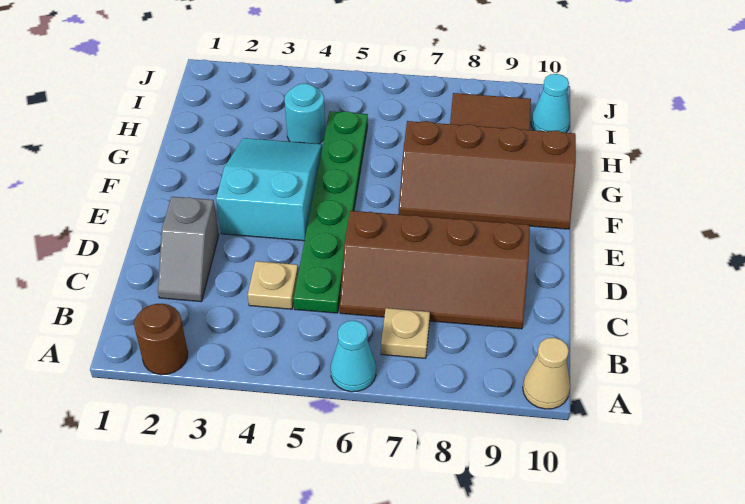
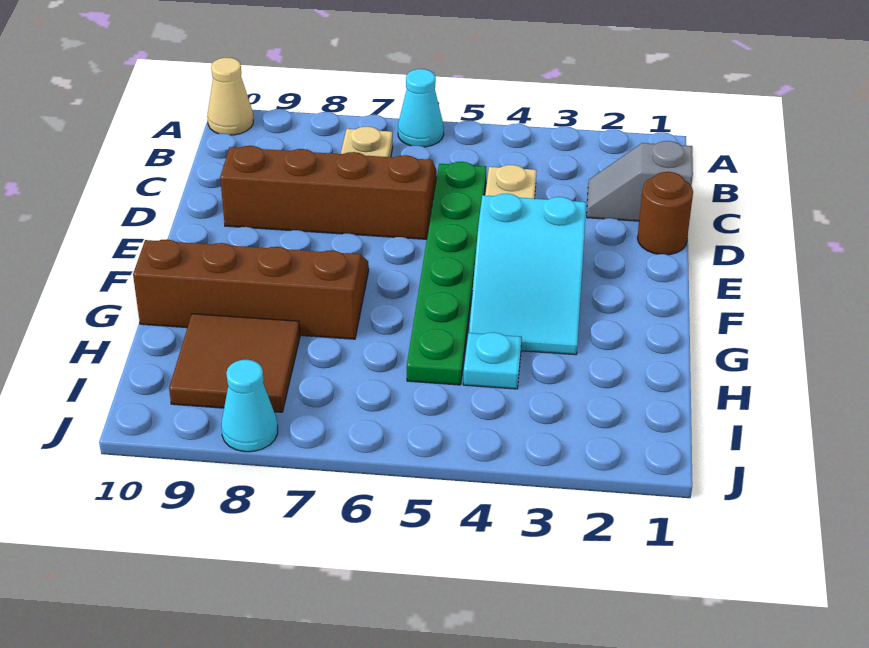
brown 1x1 round brick [134,304,188,375] -> brown 1x1 round brick moved to [637,172,693,255]
grey 1x2 slope [158,197,219,302] -> grey 1x2 slope turned to [587,141,693,221]
cyan 1x1 round brick [285,84,325,144] -> cyan 1x1 plate [463,332,522,389]
cyan 1x1 cone [531,74,570,133] -> cyan 1x1 cone moved to [221,360,278,452]

